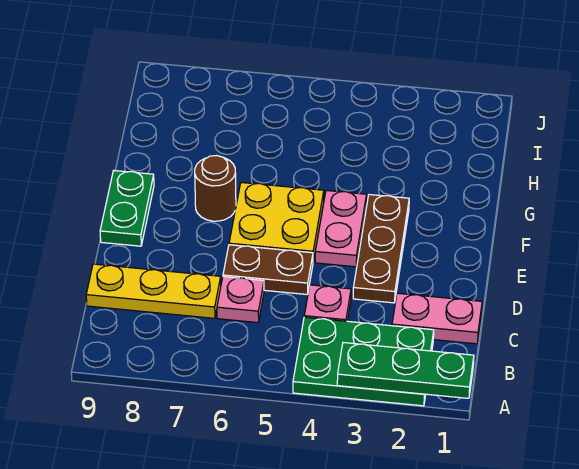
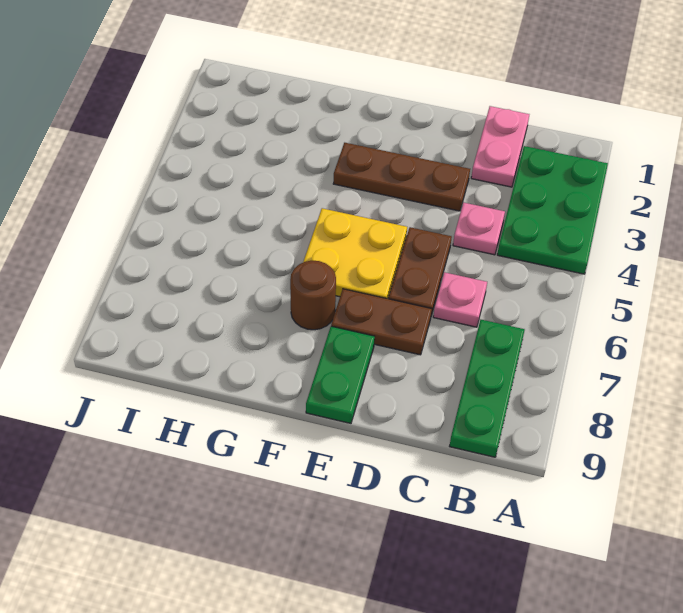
green 1x3 plate [337,343,474,398] -> green 1x3 plate moved to [450,320,525,457]
yellow 1x3 plate [86,264,221,318] -> none
none -> brown 1x2 plate [331,289,432,355]
pink 1x2 plate [315,190,367,267] -> none
green 1x2 plate [100,171,154,246] -> green 1x2 plate turned to [306,326,375,423]

